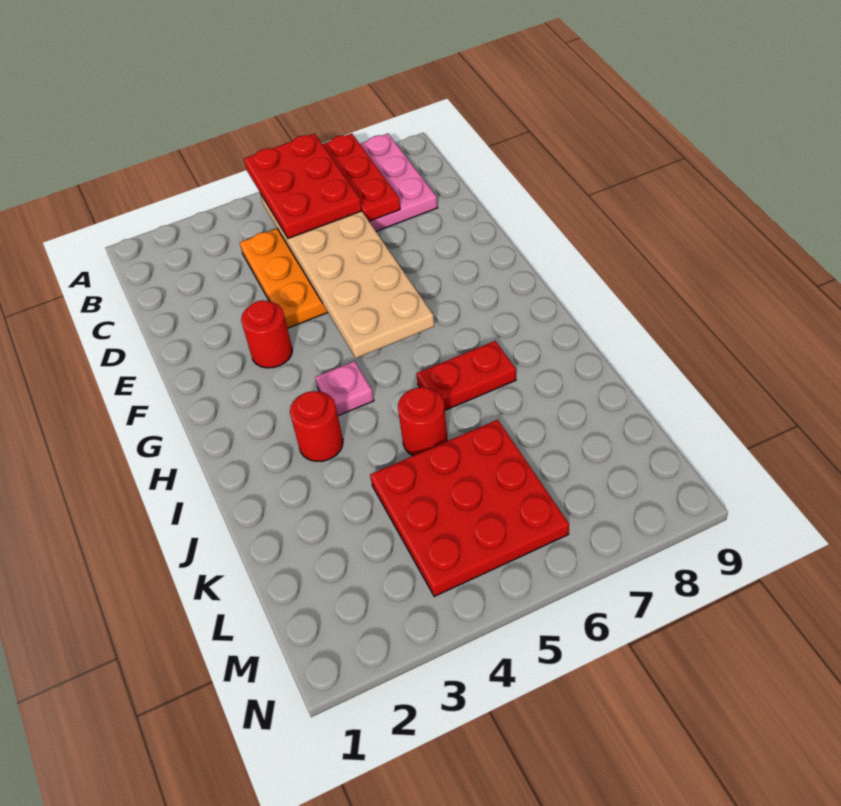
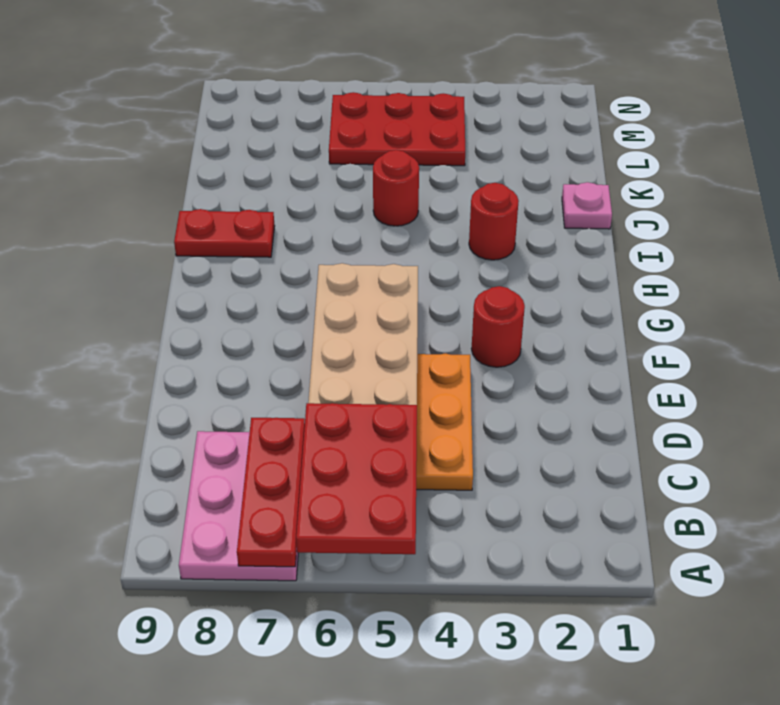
pink 1x1 plate [315,361,374,416] -> pink 1x1 plate moved to [562,182,612,229]
red 1x2 plate [417,341,516,410] -> red 1x2 plate moved to [174,209,275,257]
red 3x3 plate [370,420,569,596] -> red 2x3 plate [329,92,465,166]

